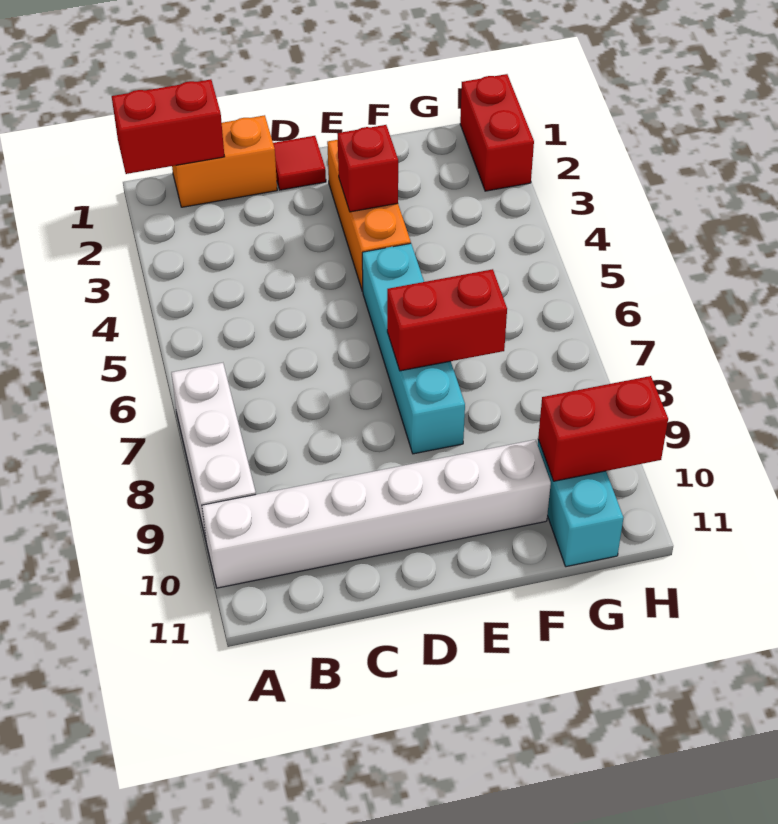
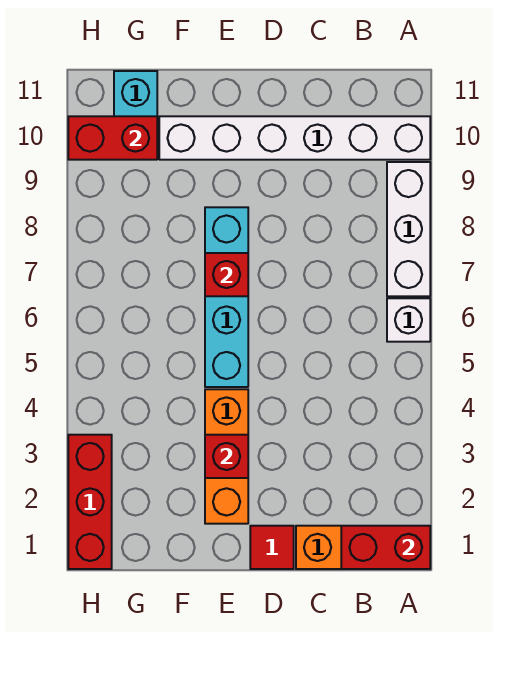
none -> white 1x1 brick [387,298,430,342]
red 1x2 brick [387,269,507,371] -> red 1x1 brick [205,253,248,296]
red 1x2 brick [460,74,534,191] -> red 1x3 brick [68,435,112,569]

